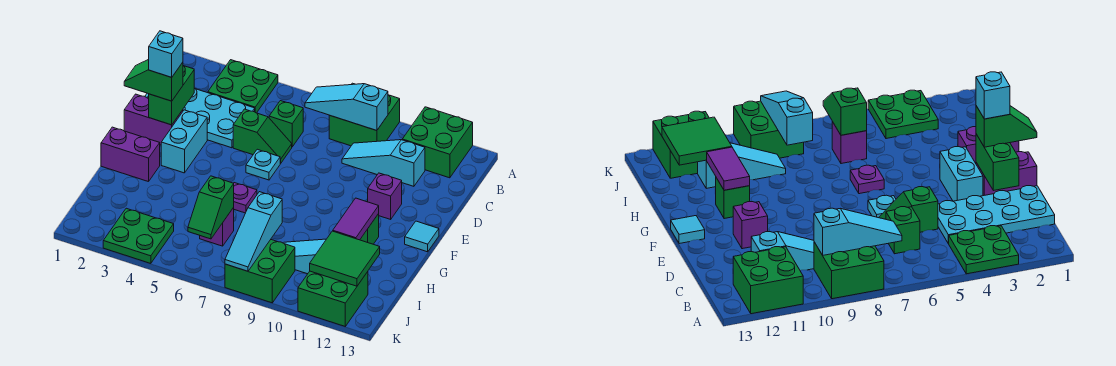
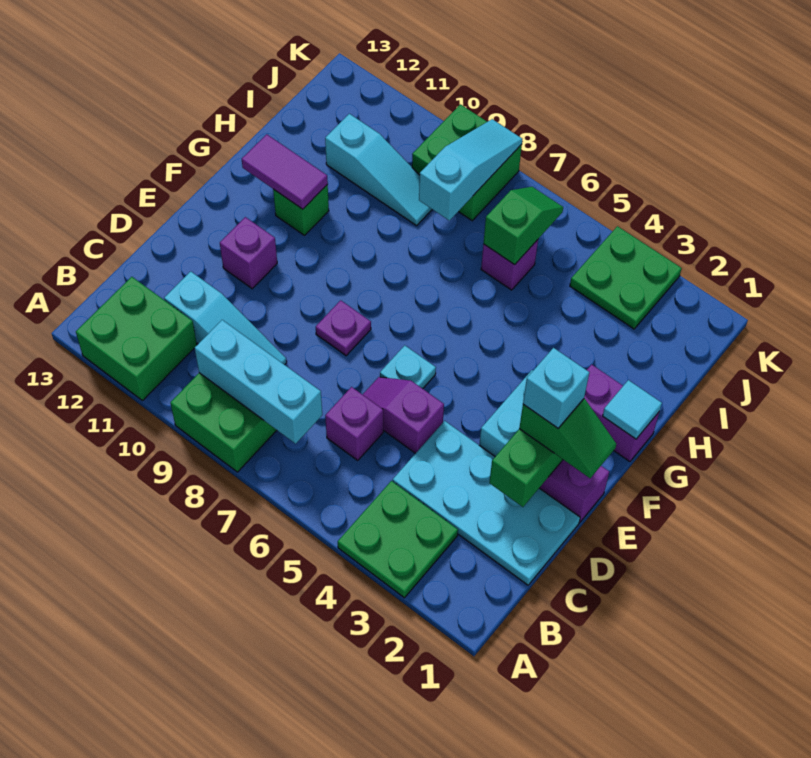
cyan 1x3 slope [305,84,388,131] -> cyan 1x3 brick [195,320,322,444]
green 1x1 brick [269,101,303,147] -> purple 1x1 brick [325,387,383,460]
green 1x2 slope [233,109,292,163] -> purple 1x2 slope [363,377,444,453]
cyan 1x1 tile [405,221,439,252] -> cyan 1x1 tile moved to [603,380,662,439]
purple 1x1 plate [233,183,257,213] -> purple 1x1 plate moved to [316,300,371,356]
purple 1x2 tile [333,198,379,240] -> purple 1x2 tile turned to [242,134,328,209]
green 2x2 tile [310,231,380,286] -> none
green 2x2 brick [298,271,368,326] -> none

